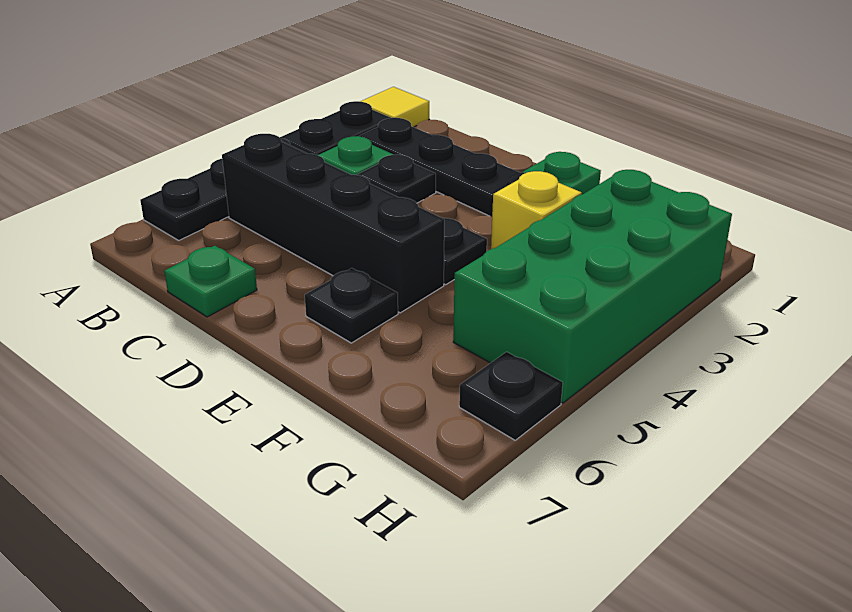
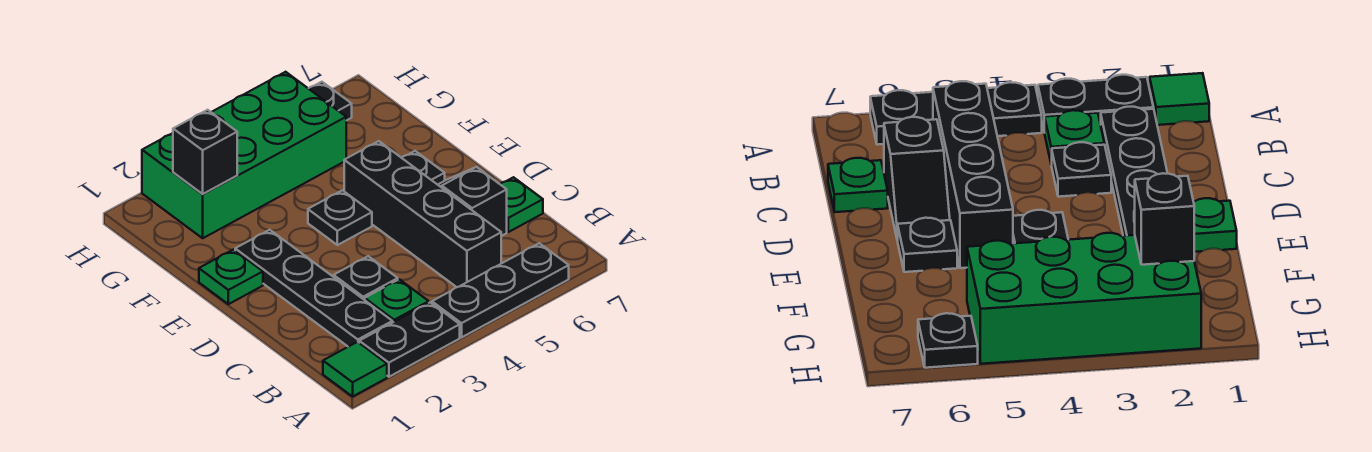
yellow 1x1 tile [360,87,429,127] -> green 1x1 tile [323,342,387,396]
none -> black 1x2 slope [438,167,507,236]
yellow 1x1 brick [491,171,582,249] -> none
none -> black 1x1 brick [173,110,237,194]

